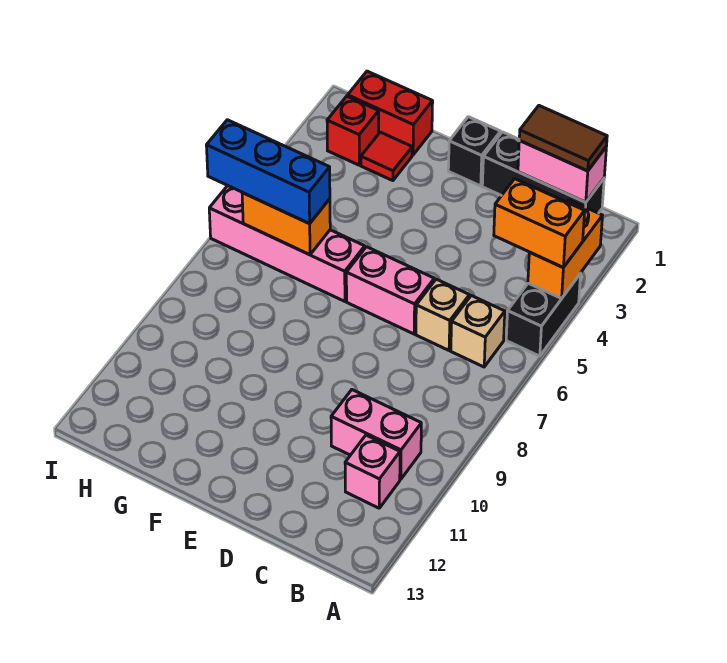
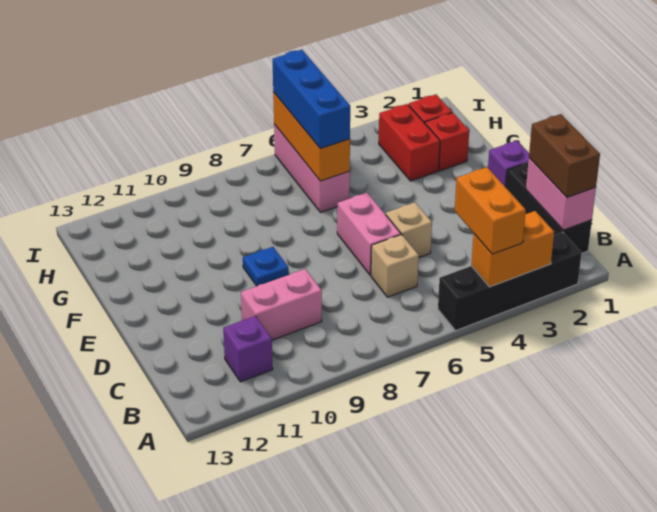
black 1x2 brick [506,273,581,356] -> black 1x4 brick [438,232,582,331]
brown 1x2 tile [519,106,607,171] -> brown 1x2 brick [529,114,600,198]
tan 1x1 brick [451,296,505,367] -> tan 1x1 brick moved to [386,203,432,257]
pink 1x2 brick [331,390,421,479] -> pink 1x2 brick turned to [241,269,322,340]
pink 1x1 brick [345,435,400,508] -> purple 1x1 brick [223,316,273,382]
black 1x1 brick [448,117,501,186] -> purple 1x1 brick [488,141,529,187]
none -> blue 1x1 plate [243,247,289,286]
pink 1x4 brick [209,186,365,301] -> pink 1x3 brick [274,124,350,212]
red 1x2 brick [348,71,433,155] -> red 1x2 brick moved to [379,104,440,181]
red 1x1 tile [361,132,412,181] -> red 1x1 brick [425,113,469,171]
orange 1x2 brick [242,193,330,255] -> orange 1x3 brick [273,92,350,181]

